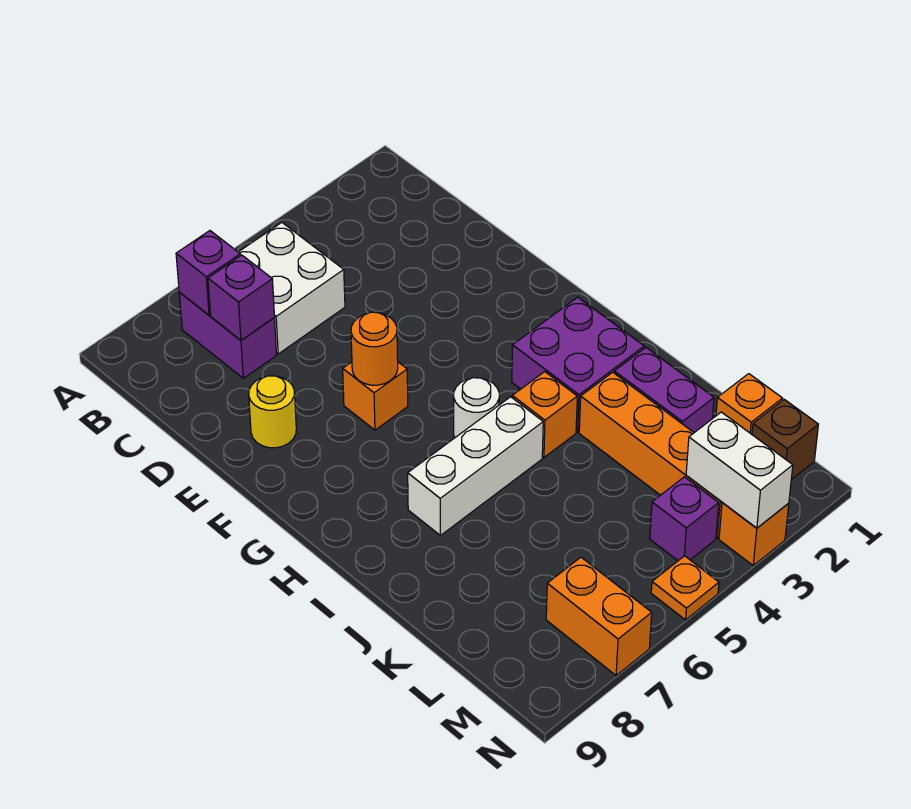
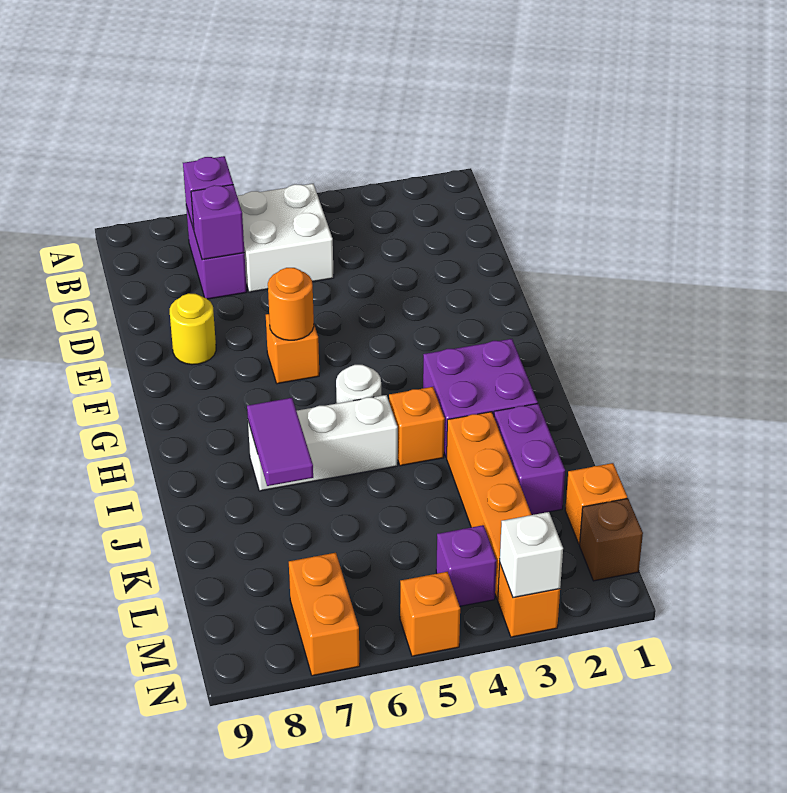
none -> purple 1x2 tile [247,398,313,486]
white 1x2 brick [686,412,793,528] -> white 1x1 brick [500,512,563,598]
orange 1x1 plate [651,556,719,620] -> orange 1x1 brick [400,572,460,656]

